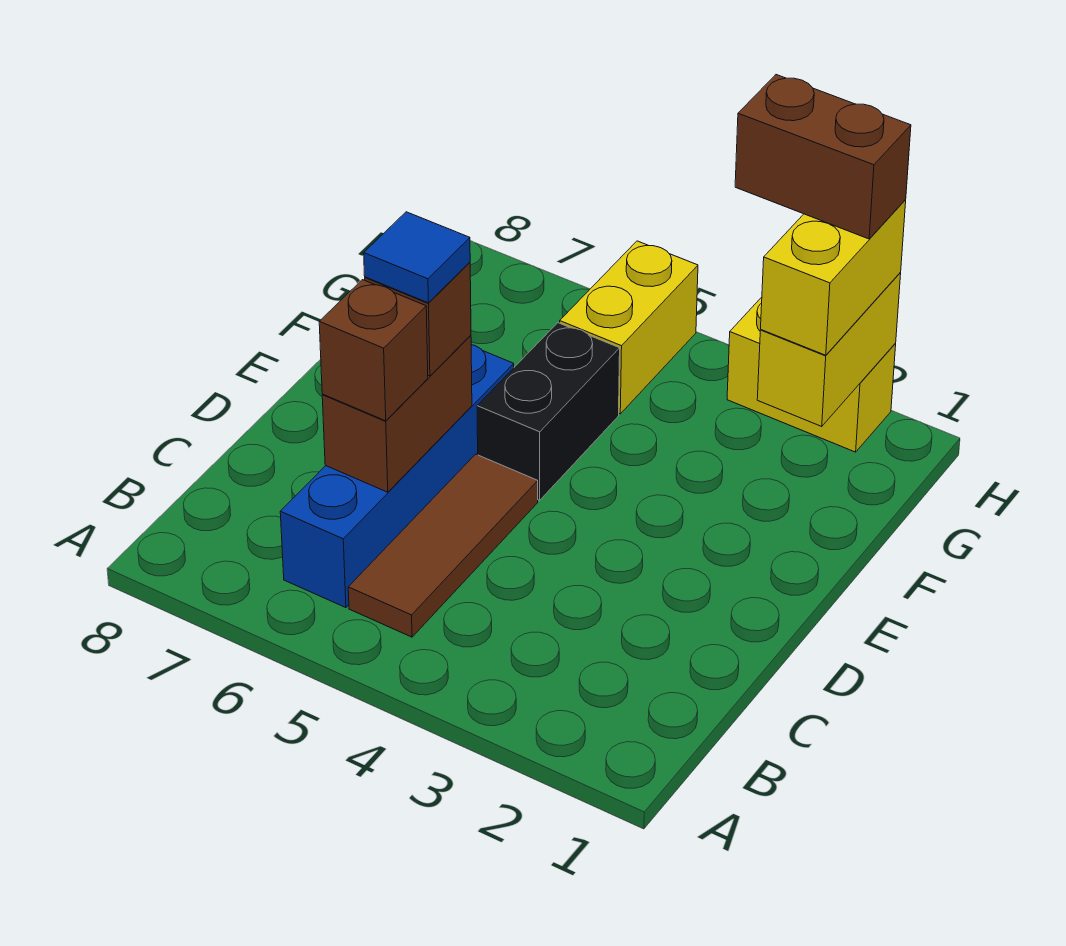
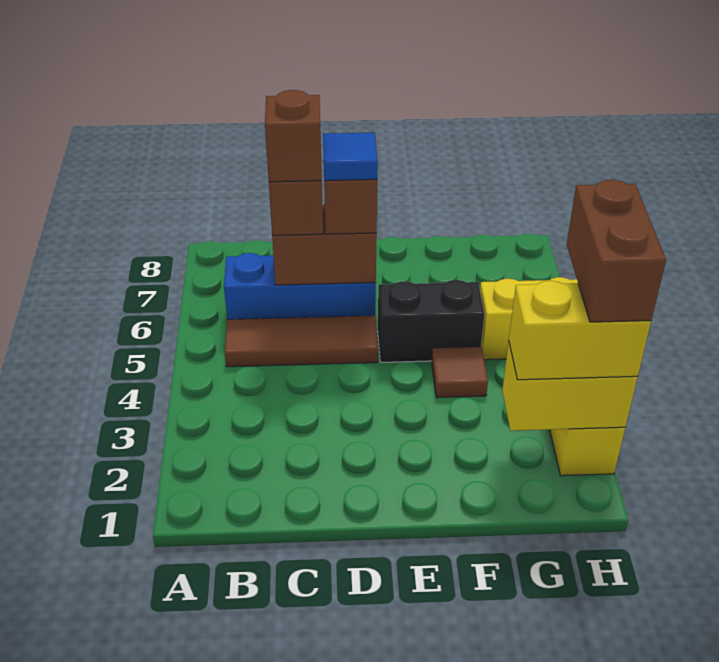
blue 1x4 brick [280,345,514,608] -> blue 1x3 brick [224,253,376,319]
none -> brown 1x1 brick [265,90,322,182]
none -> brown 1x1 tile [432,347,488,398]

